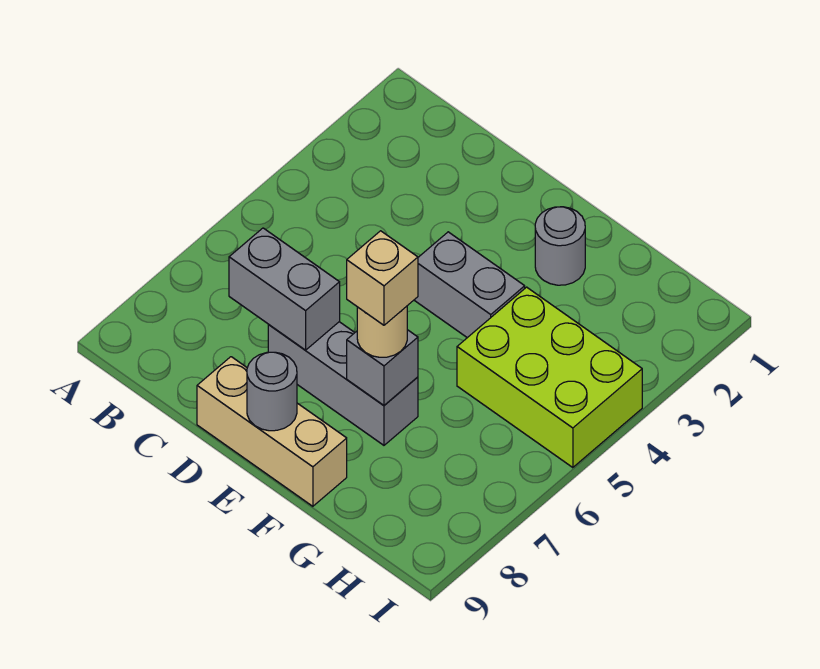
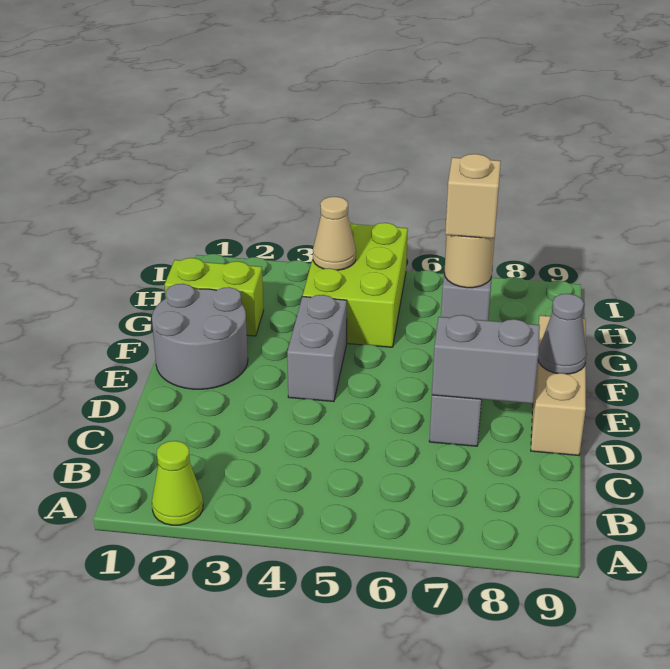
none -> lime 1x1 cone [152,441,203,525]
grey 1x2 brick [229,228,340,350] -> grey 1x2 brick turned to [432,315,540,404]
grey 1x1 round brick [247,352,297,431] -> grey 1x1 cone [538,294,587,374]
grey 1x1 round brick [535,207,585,285] -> grey 2x2 round brick [152,284,248,389]
none -> lime 1x2 brick [165,258,264,336]
none -> tan 1x1 cone [313,197,356,270]

